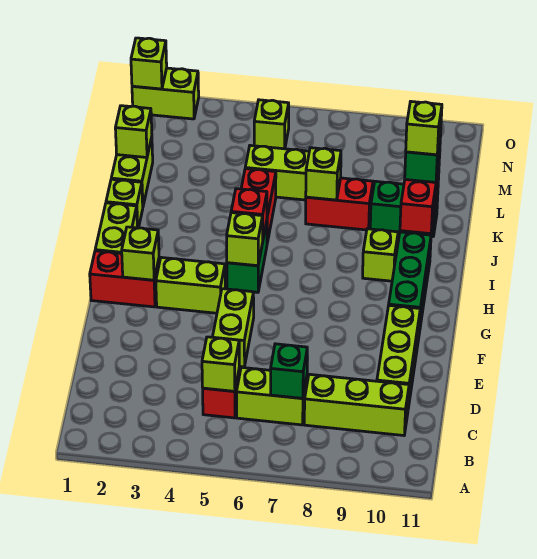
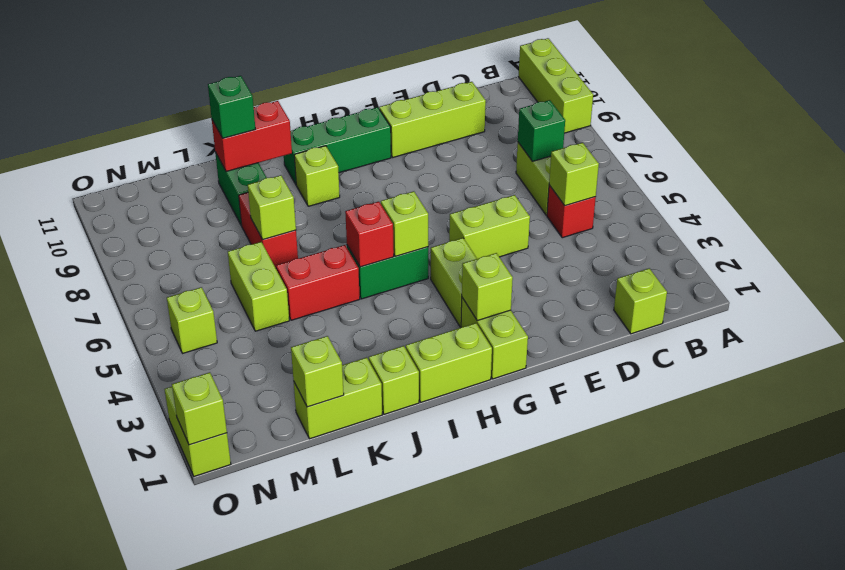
lime 1x3 brick [304,374,409,436] -> lime 1x3 brick moved to [519,38,593,133]
red 1x2 brick [90,251,159,307] -> lime 1x2 brick [461,298,528,379]
lime 1x1 brick [406,102,442,155] -> lime 1x1 brick moved to [614,268,667,334]

